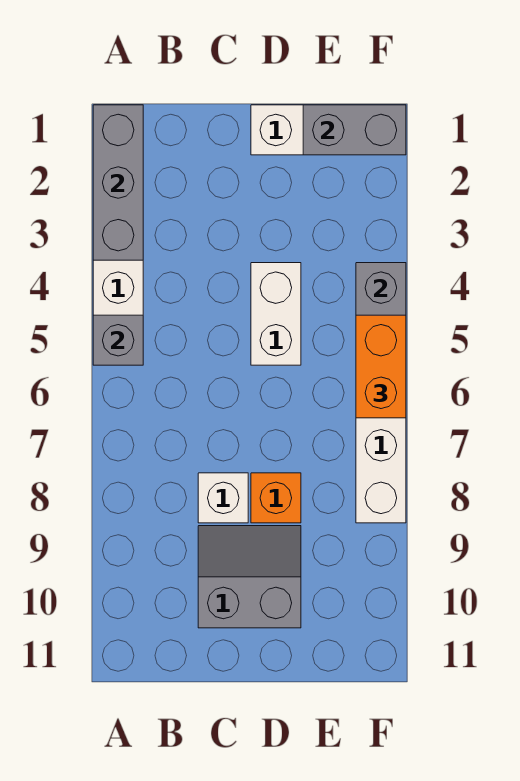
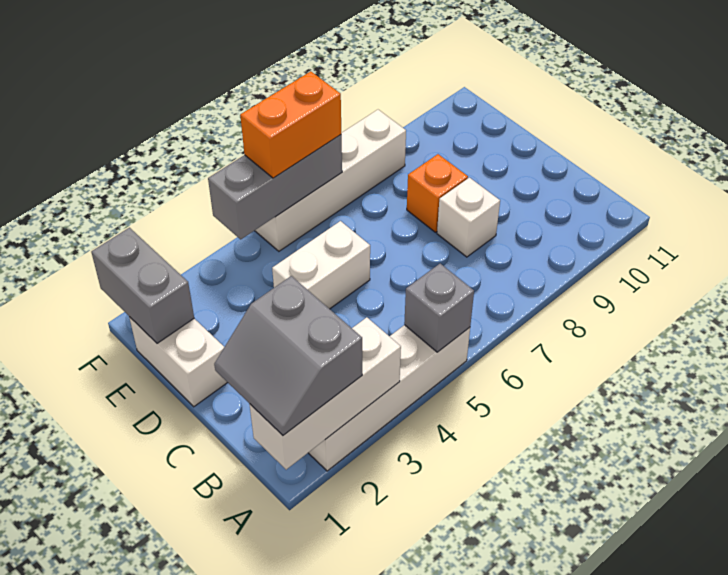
grey 1x3 brick [93,105,143,260] -> white 1x3 brick [249,317,401,470]
grey 2x2 slope [198,526,301,628] -> grey 2x2 slope moved to [214,276,362,435]

